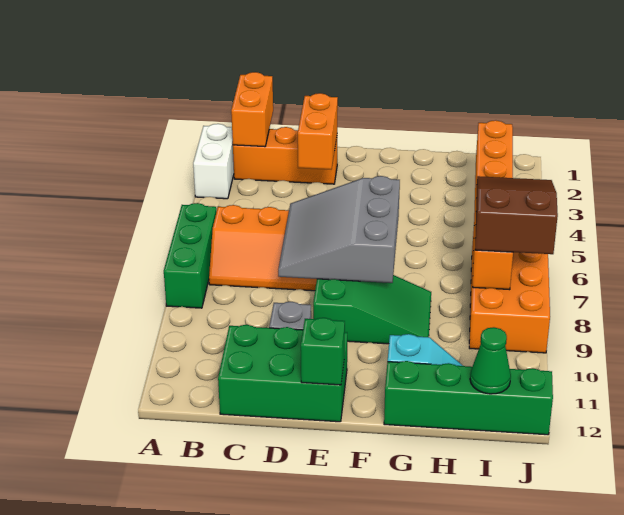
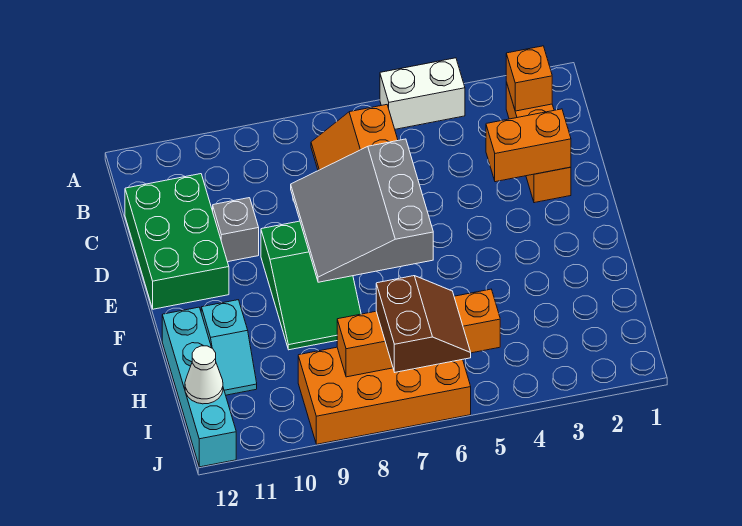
white 1x2 brick [193,124,234,199] -> white 1x2 brick moved to [380,58,465,129]
green 1x3 brick [164,203,216,308] -> none
orange 1x2 brick [231,72,273,147] -> orange 1x1 brick [506,46,552,111]
grey 3x3 slope [278,176,400,283] -> grey 3x3 slope turned to [291,139,433,282]
green 1x1 brick [301,318,345,385] -> none
green 1x4 brick [384,361,553,435] -> cyan 1x4 brick [162,307,236,467]
orange 1x6 brick [473,120,513,290] -> orange 1x4 brick [337,289,500,377]
brown 2x3 slope [475,176,558,254] -> brown 2x2 slope [376,276,471,372]
green 1x1 cone [470,327,511,394] -> white 1x1 cone [185,346,223,404]

